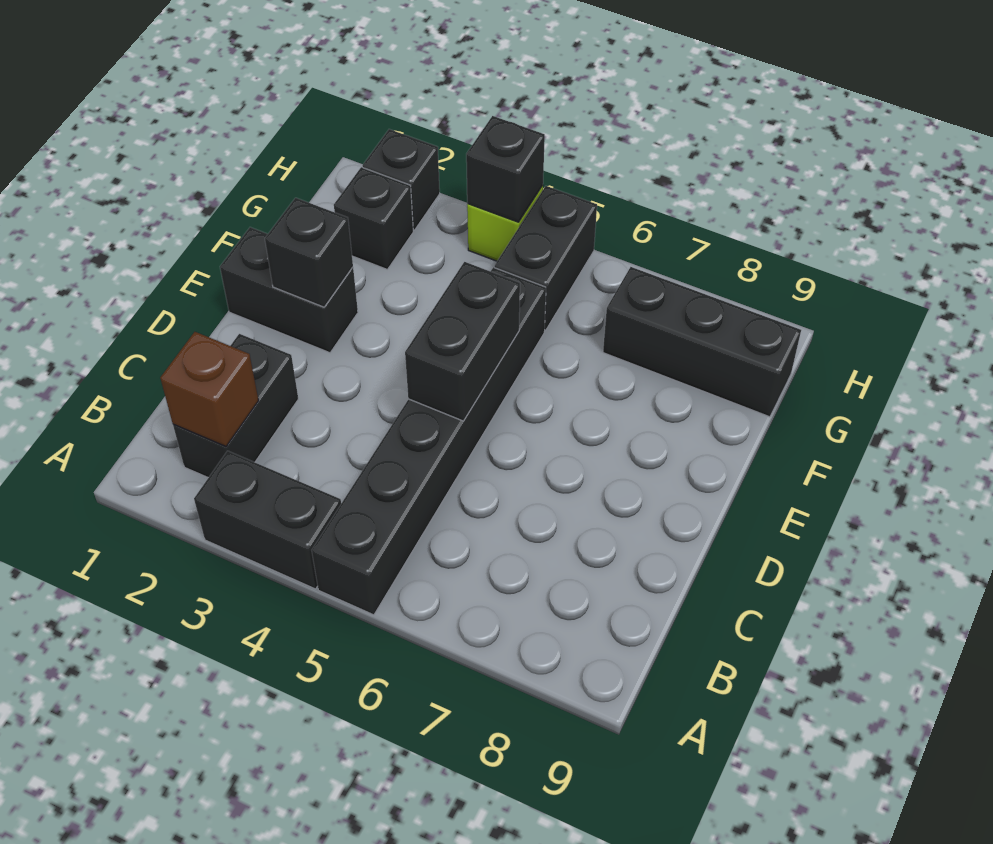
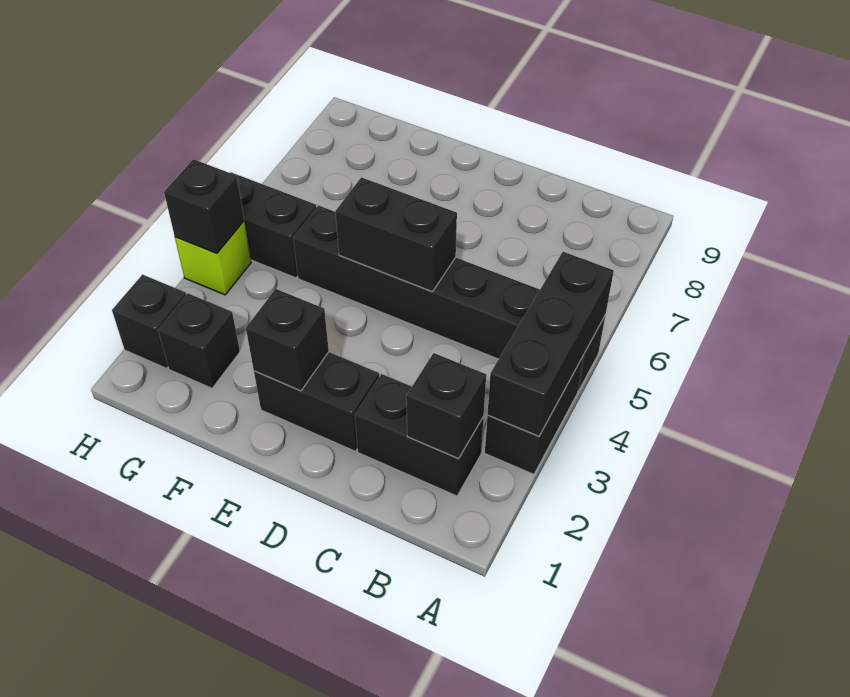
brown 1x1 brick [160,332,259,447] -> black 1x1 brick [406,353,486,459]
black 1x2 brick [220,227,358,353] -> black 1x2 brick turned to [254,352,379,451]
black 1x3 brick [603,267,801,417] -> black 1x3 brick moved to [487,252,614,436]

